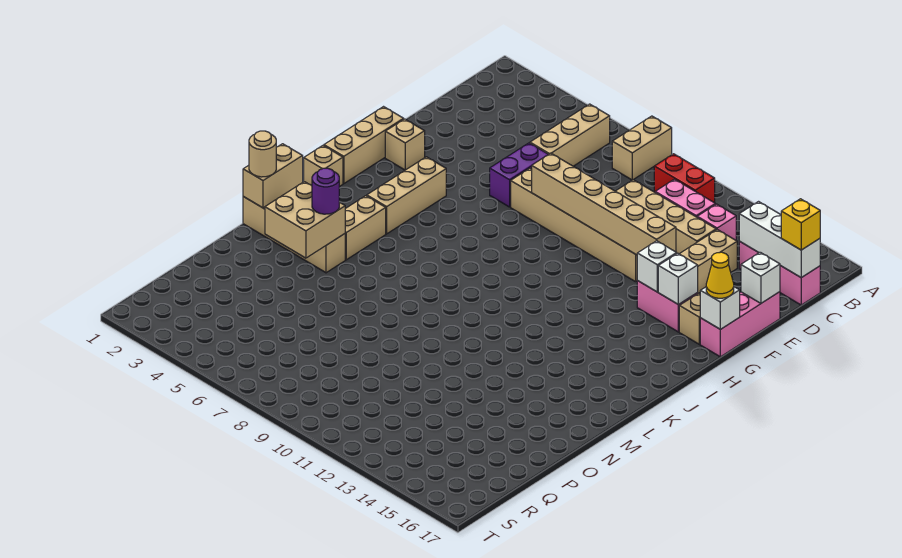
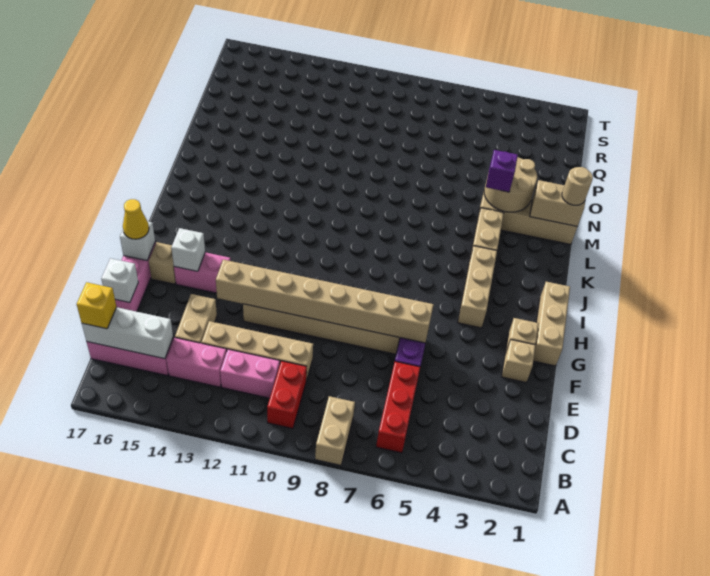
tan 1x3 brick [530,104,610,166] -> red 1x3 brick [376,361,420,453]
red 1x2 brick [654,154,715,203] -> red 1x2 brick turned to [267,361,307,429]
pink 1x1 brick [697,204,736,240] -> pink 1x2 brick [166,338,227,387]
tan 1x6 brick [532,153,676,255] -> tan 1x8 brick [216,260,434,343]
white 1x1 brick [637,241,677,292] -> none
tan 1x1 brick [304,146,343,187] -> tan 1x1 brick moved to [502,340,536,382]
tan 1x2 brick [243,144,303,208] -> tan 1x2 brick turned to [530,180,585,226]
tan 2x2 brick [265,182,345,258] -> tan 2x2 round brick [484,157,537,212]
purple 1x1 round brick [312,168,339,214] -> purple 1x1 brick [486,150,518,192]

